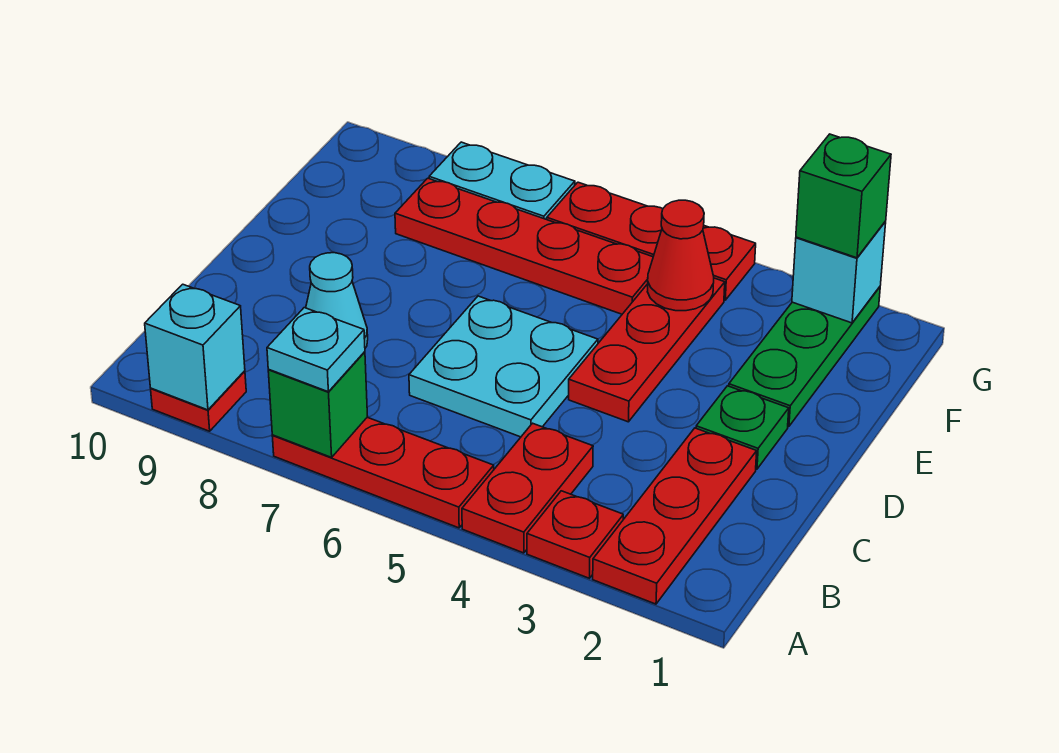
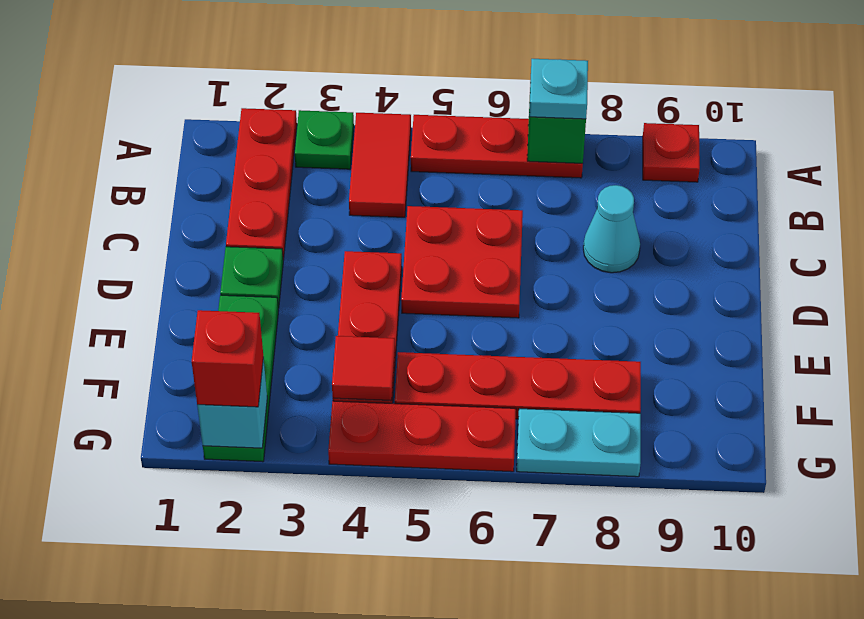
red 1x1 plate [527,491,623,578] -> green 1x1 plate [295,110,354,169]
red 1x2 plate [462,423,593,553] -> red 1x2 tile [349,113,411,217]
cyan 1x1 brick [145,284,245,410] -> none
cyan 2x2 plate [409,296,598,437] -> red 2x2 plate [401,206,523,318]
red 1x1 cone [647,200,714,311] -> red 1x1 tile [332,336,395,401]
green 1x1 brick [796,134,891,258] -> red 1x1 brick [192,310,263,407]

